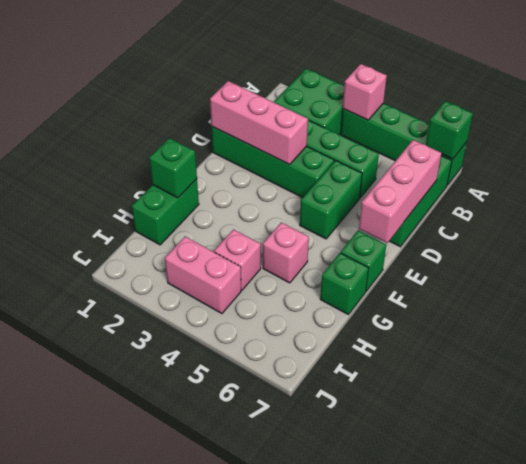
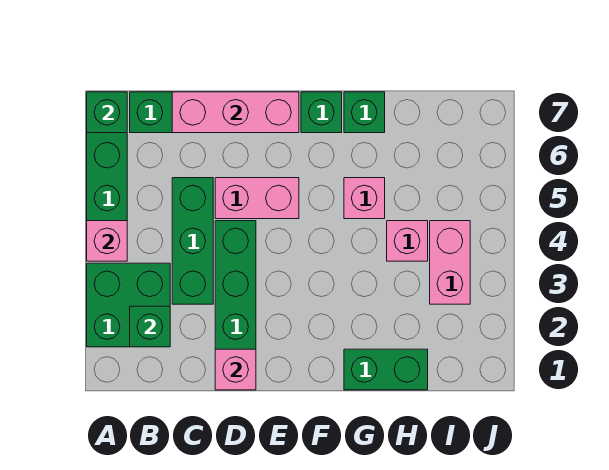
pink 1x3 brick [210,81,308,164] -> pink 1x1 brick [215,349,256,390]
green 1x2 brick [300,160,362,239] -> pink 1x2 brick [215,178,299,219]
green 1x1 brick [149,138,197,198] -> green 1x1 brick moved to [130,306,170,347]

